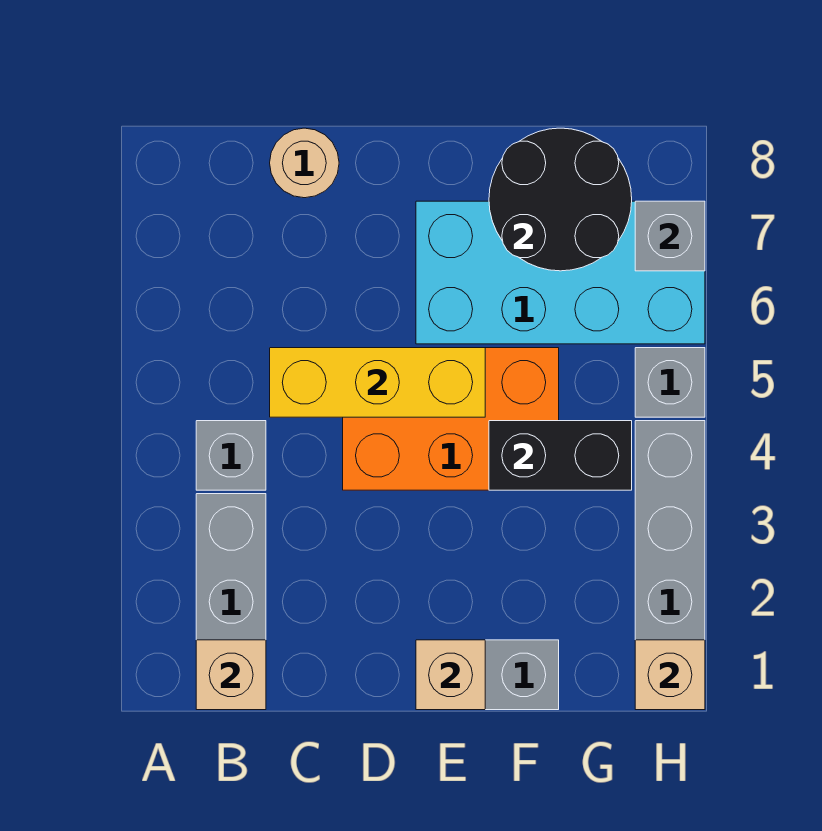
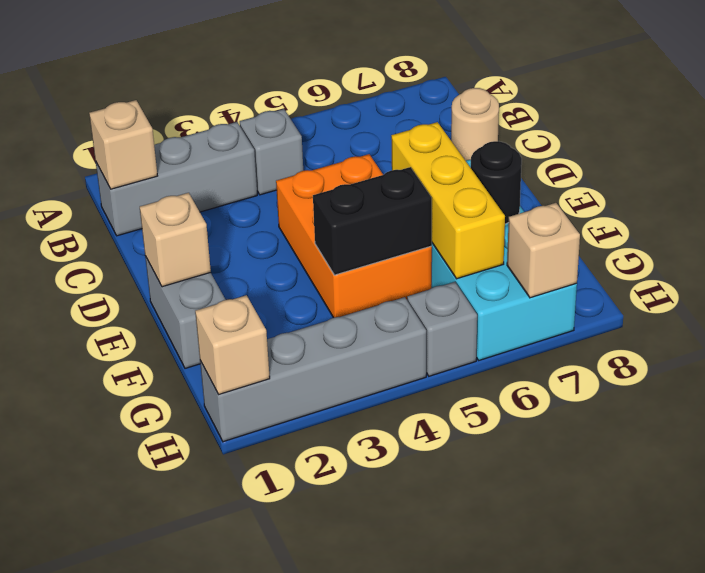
yellow 1x3 brick [270,348,485,417] -> yellow 1x3 brick moved to [391,122,505,279]
black 1x2 brick [489,421,632,490] -> black 1x2 brick turned to [313,167,432,275]
black 2x2 round brick [489,128,632,271] -> black 1x1 round brick [471,141,522,224]
grey 1x1 brick [635,201,705,271] -> tan 1x1 brick [507,203,580,298]

